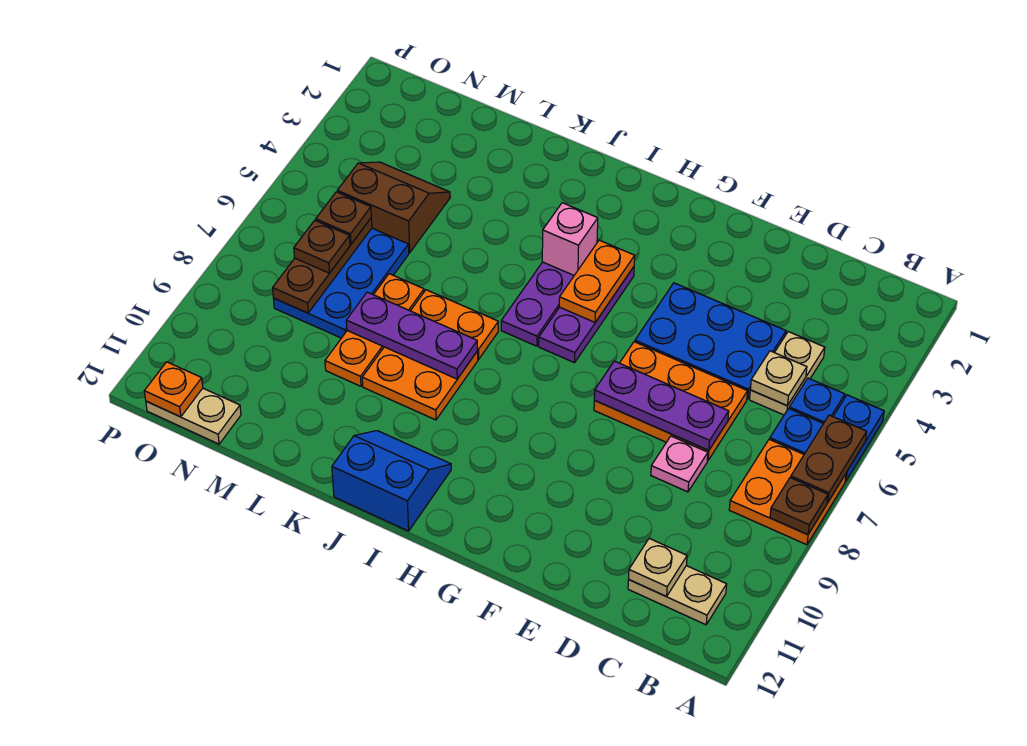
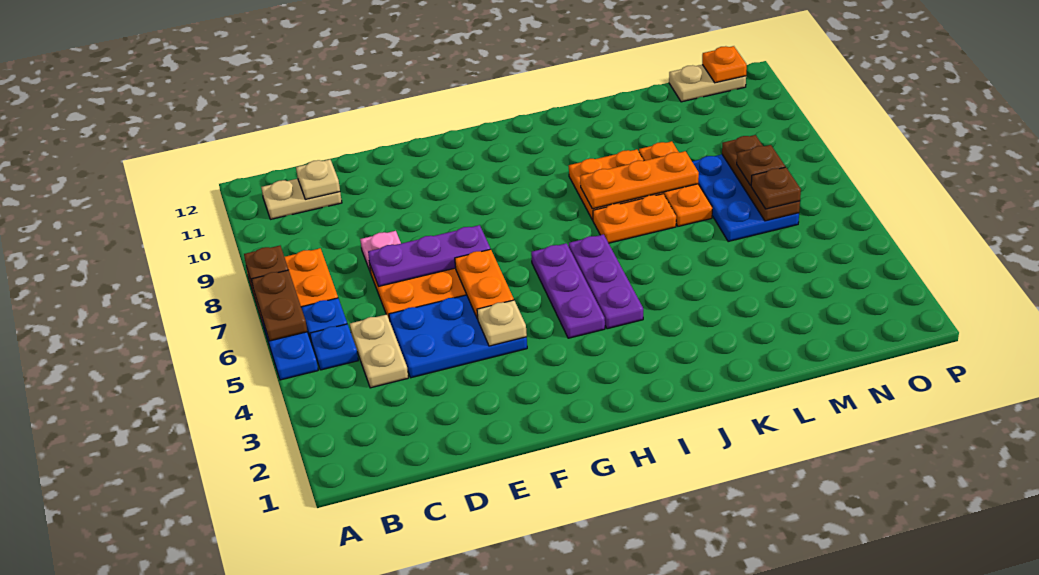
tan 1x1 plate [750,351,807,406] -> tan 1x1 plate moved to [477,300,527,346]
orange 1x2 plate [559,240,635,322] -> orange 1x2 plate moved to [455,249,514,319]
pink 1x1 brick [542,203,598,275] -> none
blue 2x2 slope [332,431,451,531] -> none
purple 1x3 plate [346,292,477,379] -> orange 1x3 plate [580,151,699,209]
brown 2x2 slope [337,162,450,253] -> none

